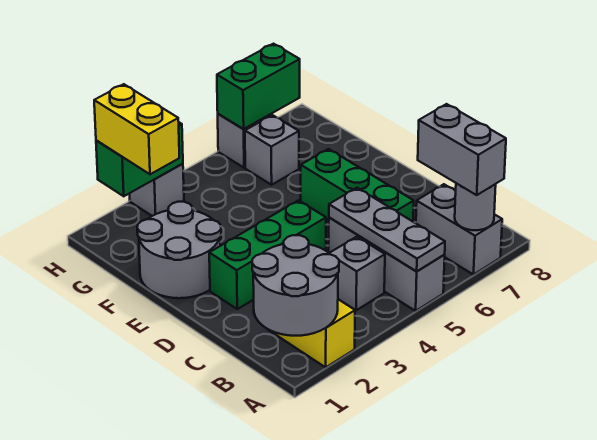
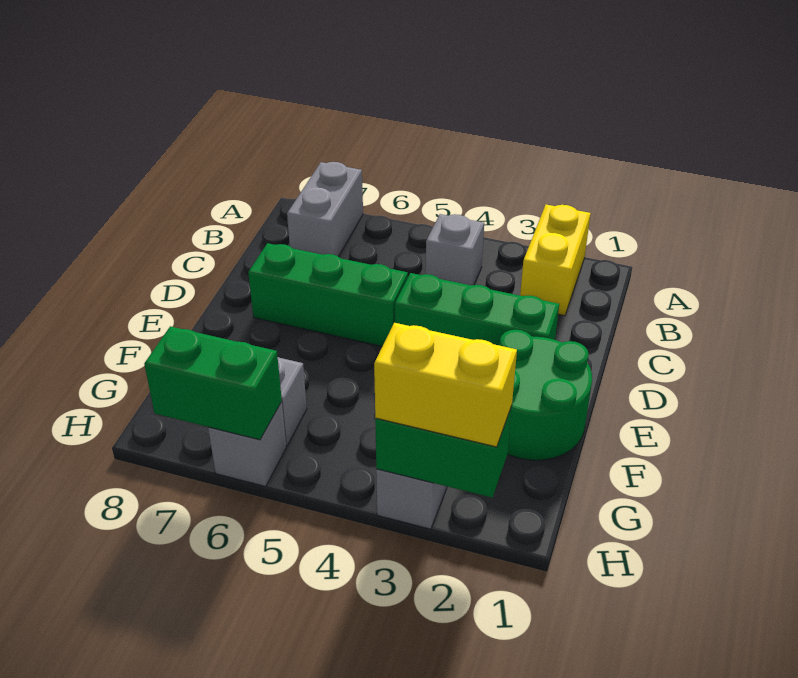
grey 2x2 round brick [252,235,339,336] -> none
grey 1x3 brick [329,218,445,311] -> none
grey 1x3 plate [329,188,445,271] -> none
grey 1x1 round brick [455,183,496,230] -> none
grey 1x2 brick [418,104,506,195] -> none
green 1x3 brick [301,149,414,221] -> green 1x3 brick turned to [248,243,408,346]
grey 2x2 round brick [137,202,221,298] -> green 2x2 round brick [500,330,592,460]
yellow 1x2 brick [94,84,179,174] -> yellow 1x2 brick turned to [374,323,517,447]

